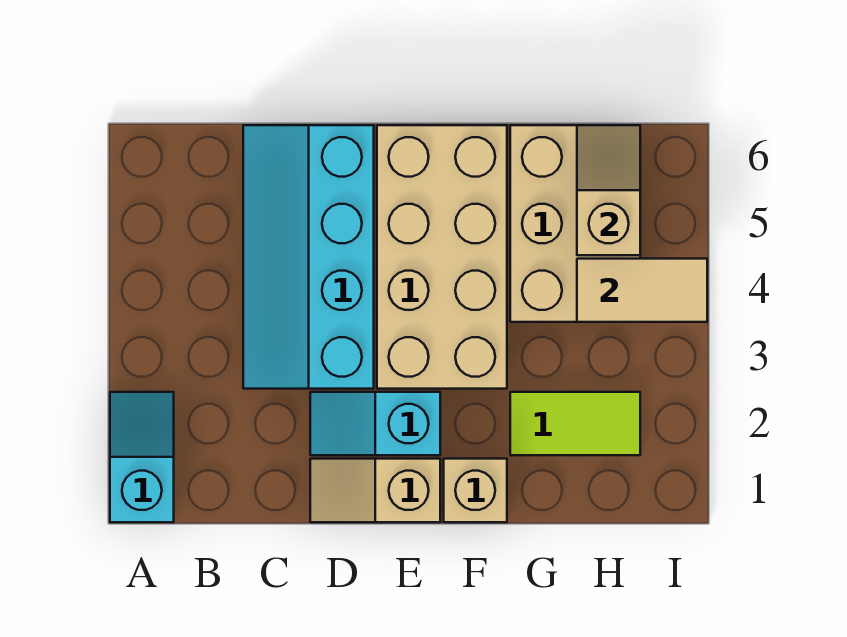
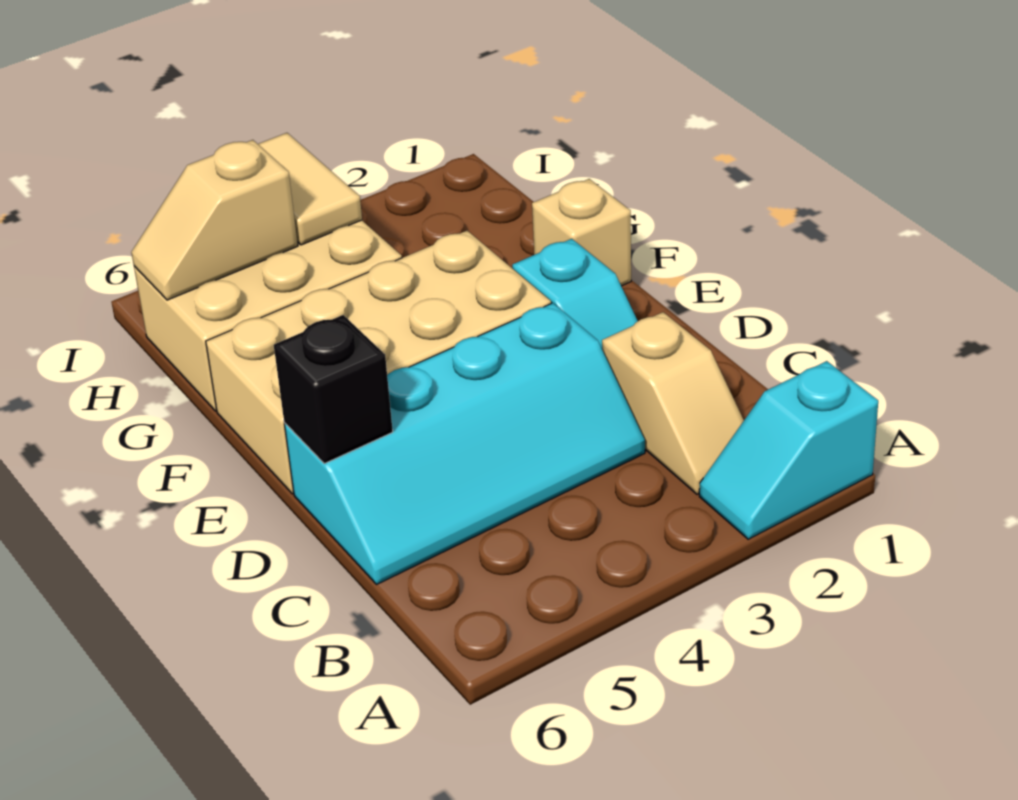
tan 1x2 slope [310,459,440,522] -> tan 1x2 slope moved to [602,312,744,494]
none -> black 1x1 brick [274,315,393,464]
lime 1x2 tile [510,392,640,455] -> none

